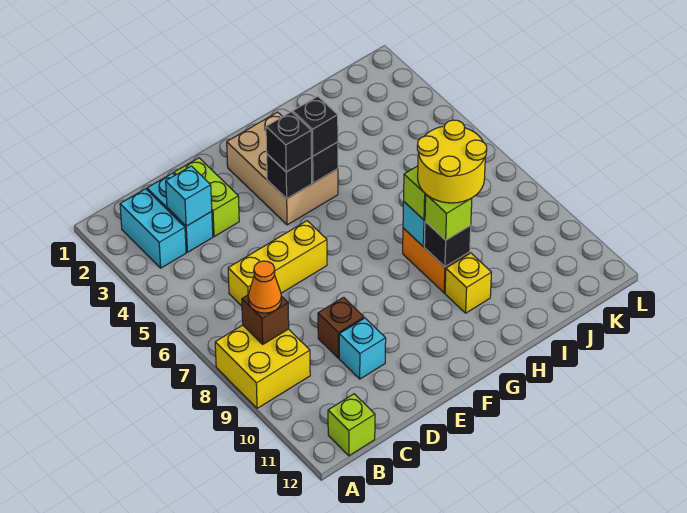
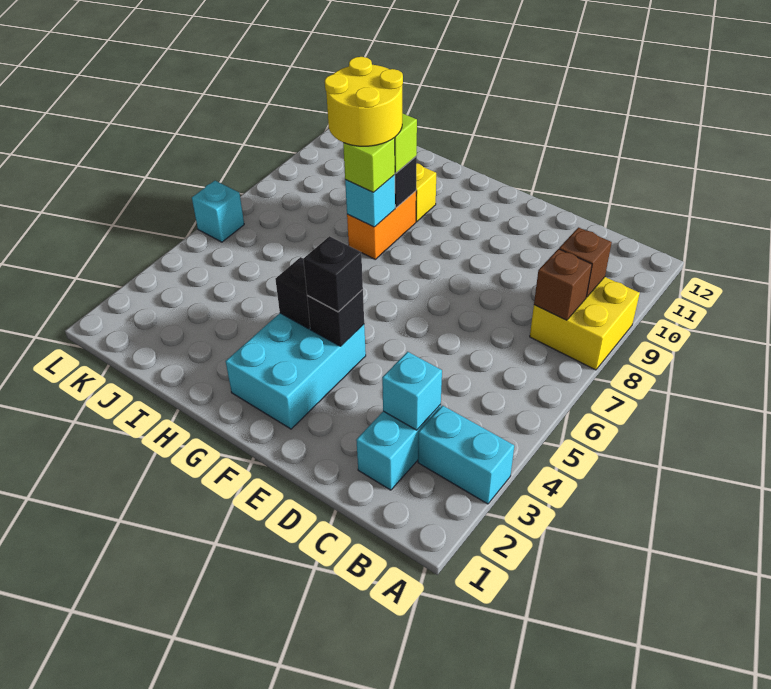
cyan 1x2 brick [120,189,186,268] -> cyan 1x2 brick turned to [418,406,514,504]
orange 1x1 cone [248,261,281,313] -> none
lime 1x1 brick [328,394,375,456] -> none
yellow 1x3 brick [228,221,327,306] -> none
lime 1x2 brick [174,158,239,237] -> none
brown 1x1 brick [318,297,364,358] -> brown 1x1 brick moved to [559,227,612,297]
cyan 1x1 brick [339,318,386,379] -> cyan 1x1 brick moved to [192,181,244,242]
tan 2x3 brick [227,112,338,225] -> cyan 2x3 brick [226,313,366,429]
black 1x1 brick [293,96,338,156] -> none

